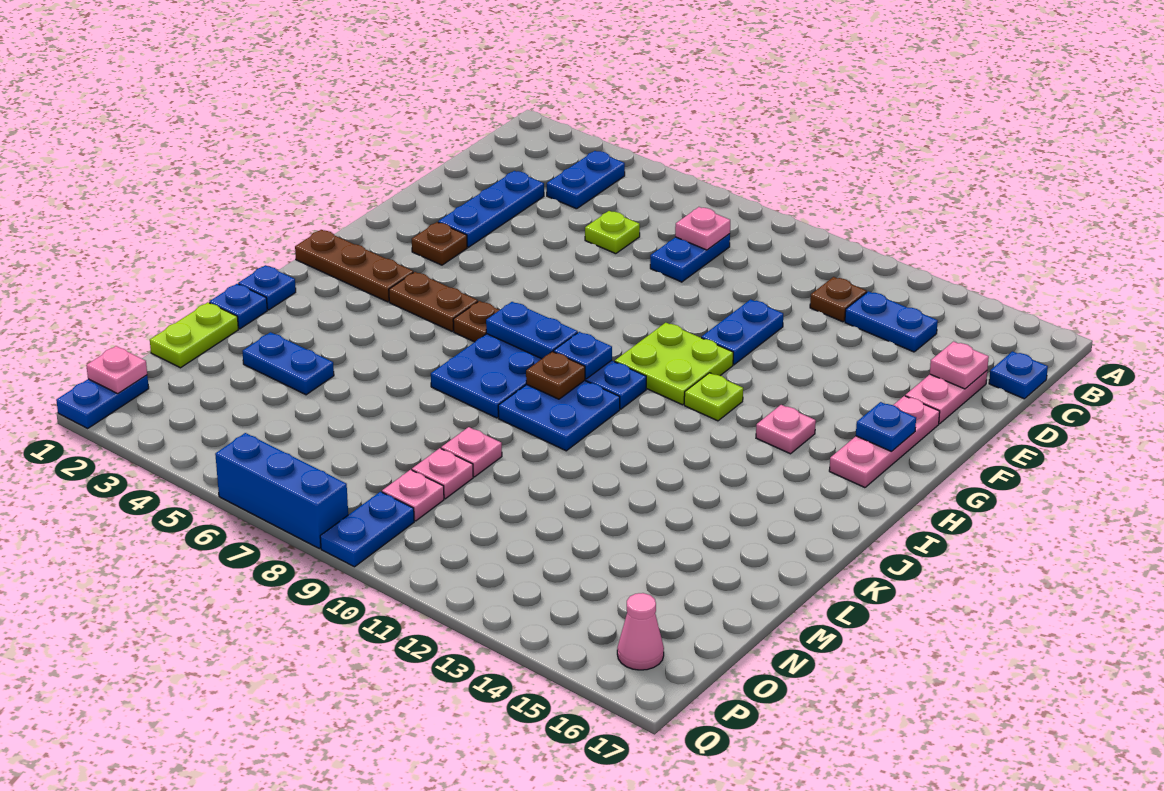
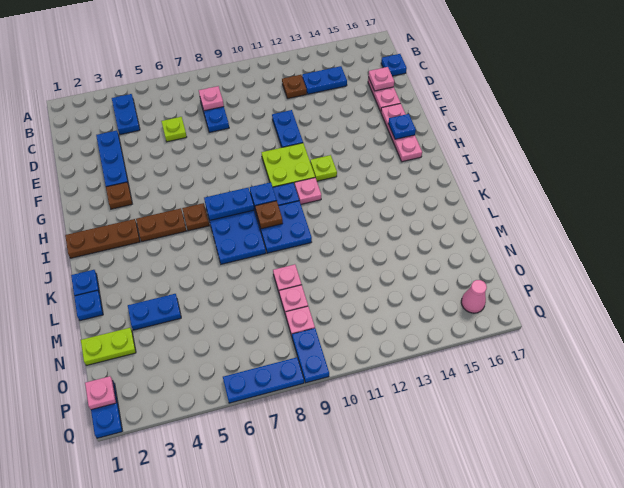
pink 1x1 plate [756,405,816,454] -> pink 1x1 plate moved to [295,178,321,204]
lime 1x2 plate [150,302,238,368] -> lime 1x2 plate turned to [81,328,136,365]
blue 1x3 brick [215,433,348,549] -> blue 1x3 plate [223,357,304,403]

